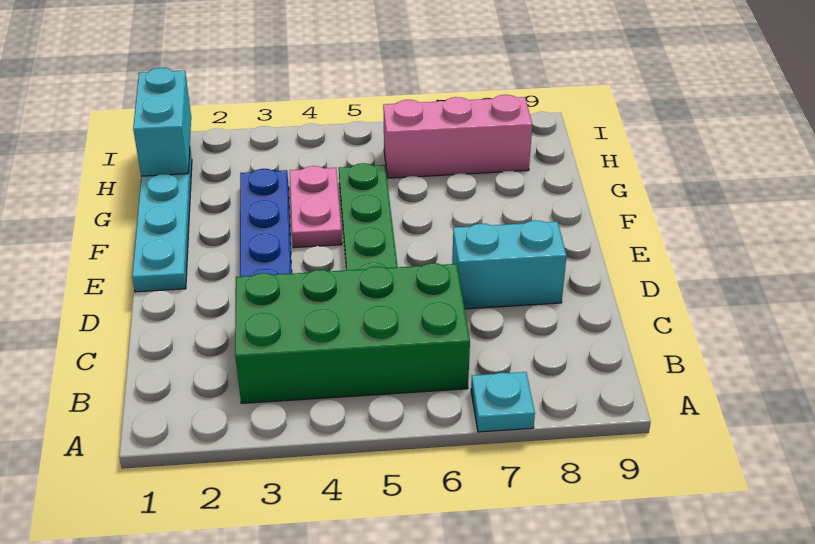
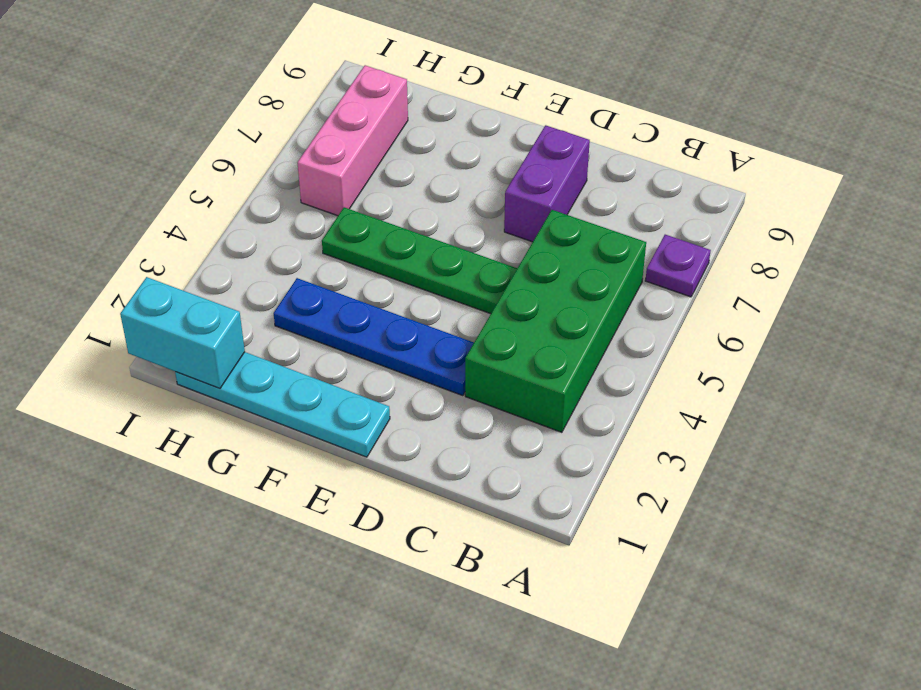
cyan 1x1 plate [471,372,535,432] -> purple 1x1 plate [645,235,711,297]
cyan 1x2 brick [452,220,567,309] -> purple 1x2 brick [504,125,590,242]
pink 1x2 plate [290,166,342,248] -> none

